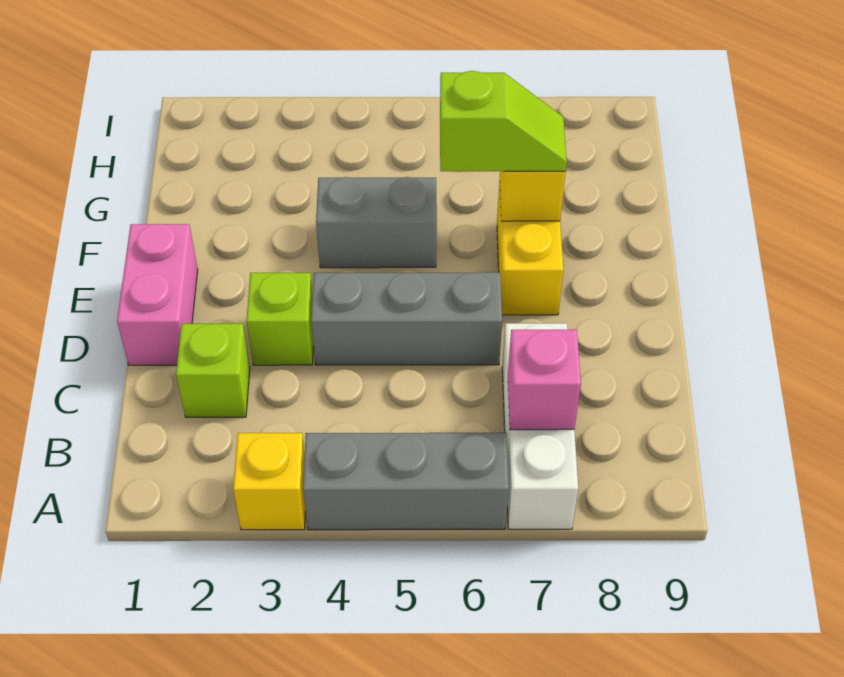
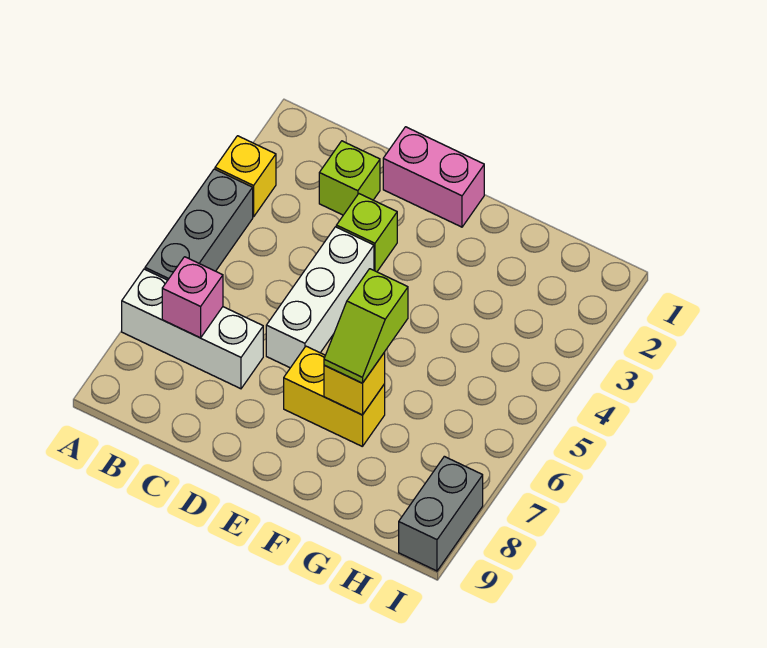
grey 1x3 brick [311,272,502,365] -> white 1x3 brick [266,227,374,368]
grey 1x2 brick [316,177,437,268] -> grey 1x2 brick moved to [399,456,483,571]

